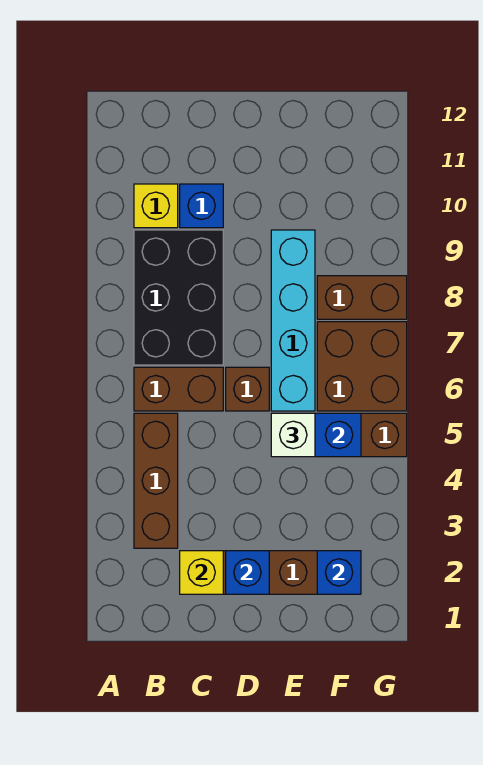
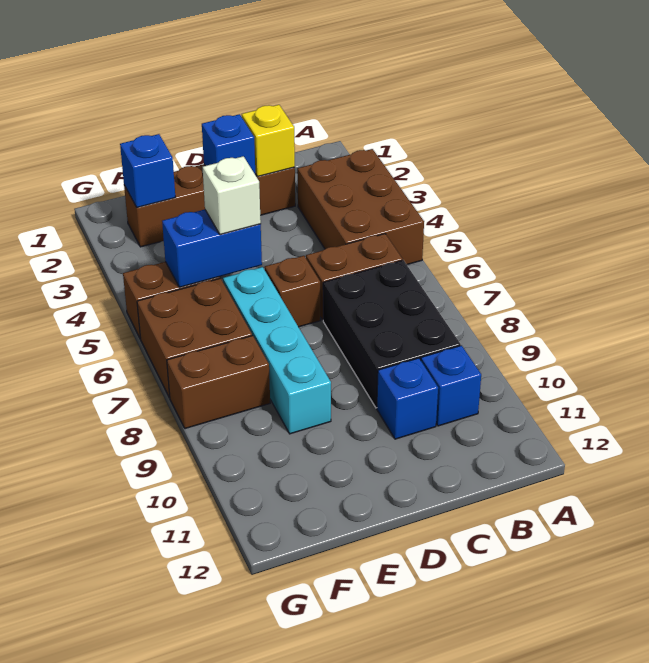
brown 1x3 brick [134,413,178,548] -> brown 2x3 brick [297,149,424,265]
yellow 1x1 brick [134,184,178,228] -> blue 1x1 brick [421,346,481,426]

